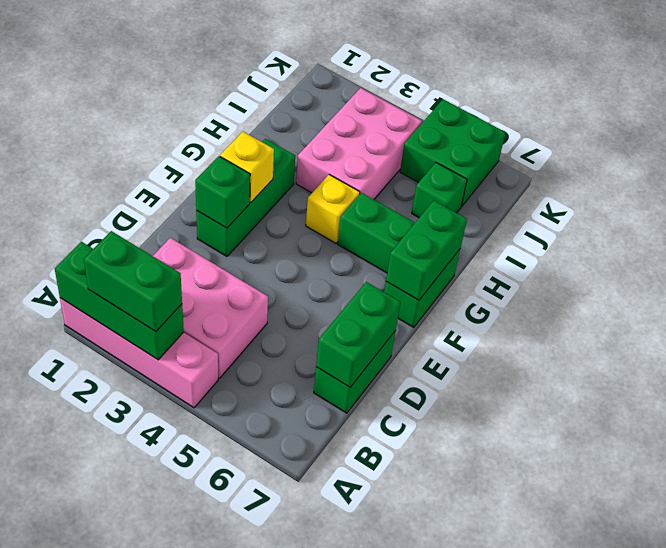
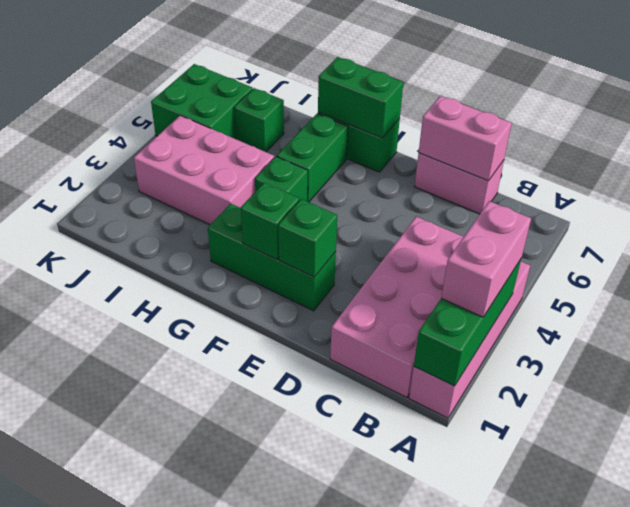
green 1x2 brick [84,231,182,332] -> pink 1x2 brick [441,201,531,317]
pink 2x3 brick [153,238,268,378] -> pink 2x4 brick [330,217,463,398]
green 1x2 brick [314,331,396,413] -> pink 1x2 brick [414,153,504,214]
green 1x2 brick [316,282,401,387] -> pink 1x2 brick [419,96,512,181]
yellow 1x1 brick [220,132,274,203] -> green 1x1 brick [241,183,299,260]
yellow 1x1 brick [306,175,360,243] -> green 1x1 brick [255,157,308,201]

